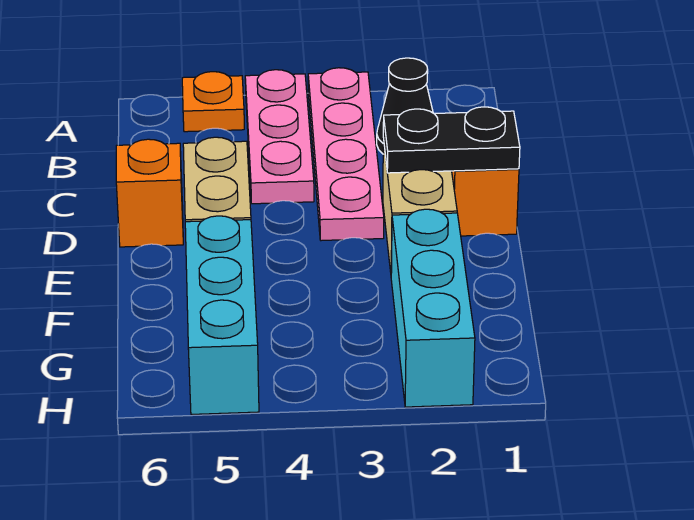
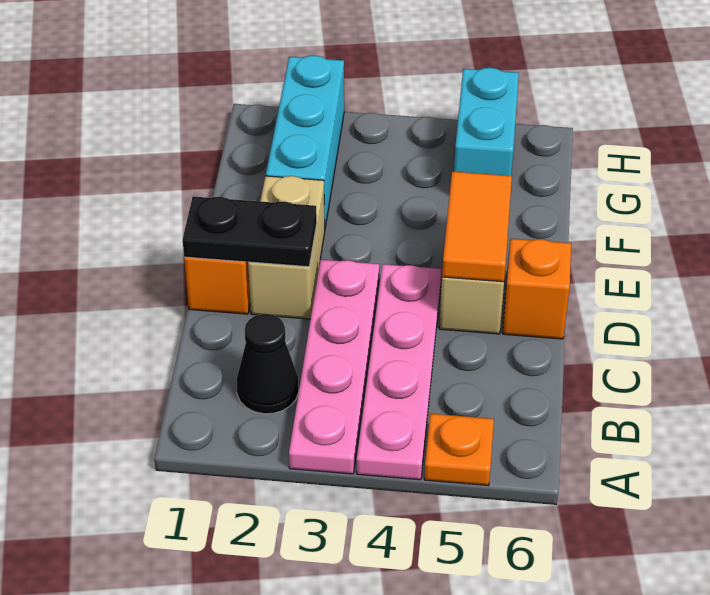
pink 1x3 plate [245,70,314,204] -> pink 1x4 plate [357,264,442,480]
none -> orange 1x2 tile [442,172,512,282]
cyan 1x3 brick [185,216,259,414] -> cyan 1x2 brick [454,68,519,176]

